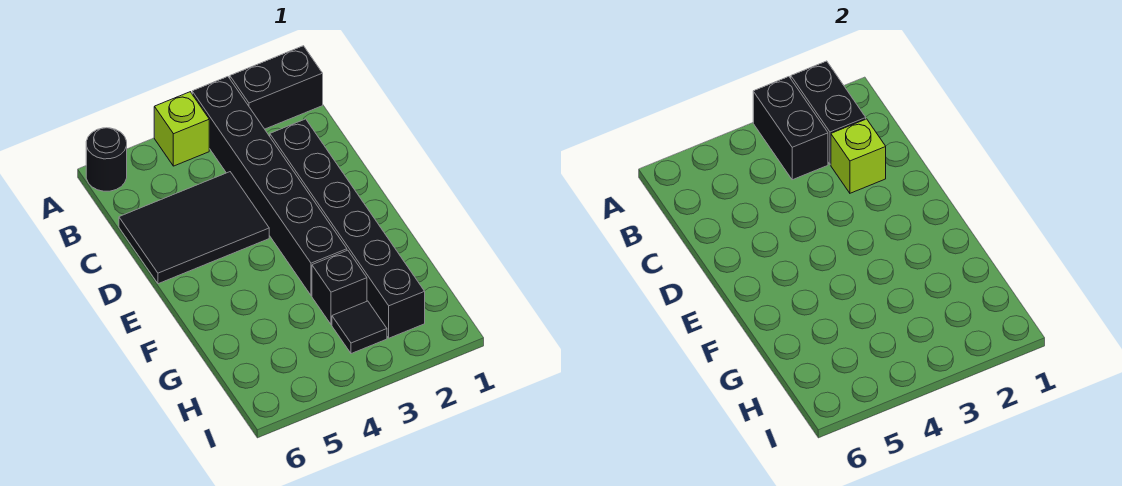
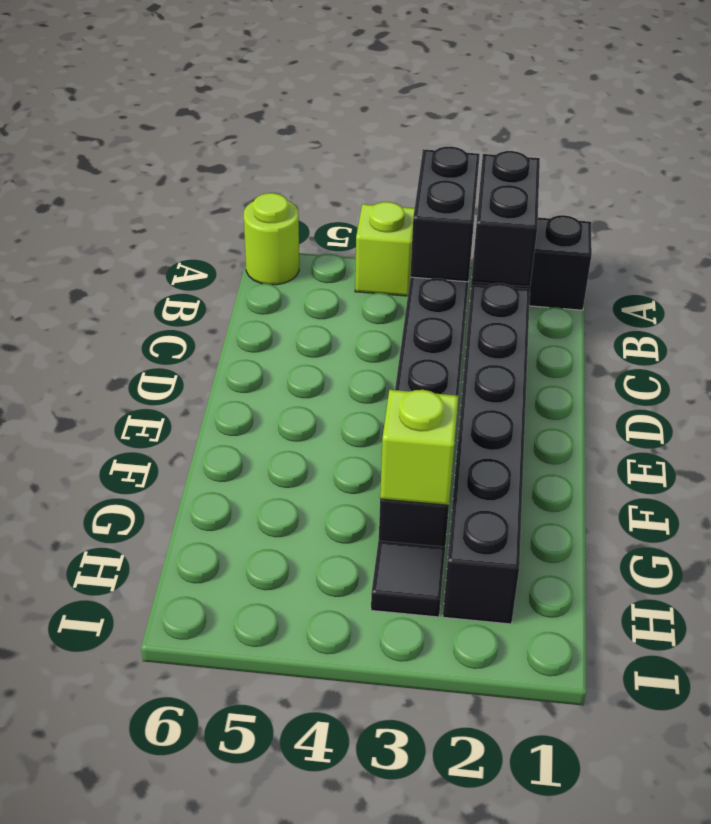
black 1x1 round brick [86,128,127,191] -> lime 1x1 round brick [244,193,299,285]
lime 1x1 brick [831,119,886,193] -> lime 1x1 brick moved to [380,390,458,505]
black 2x3 tile [119,172,269,284] -> none

